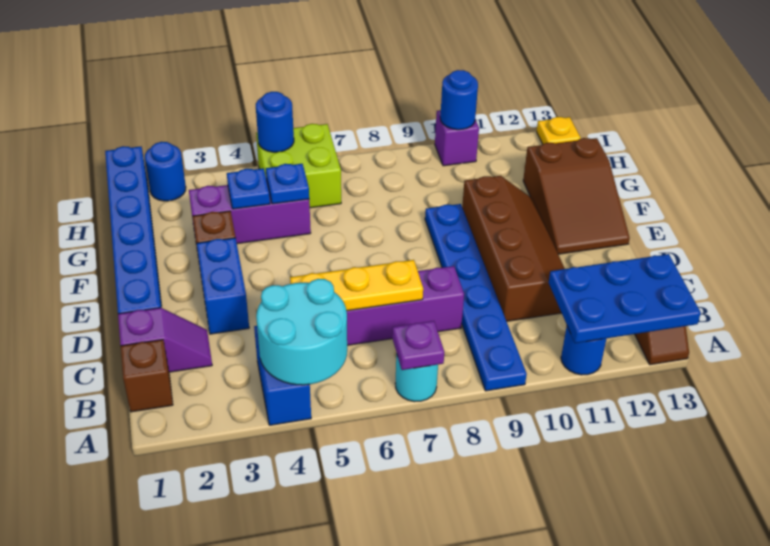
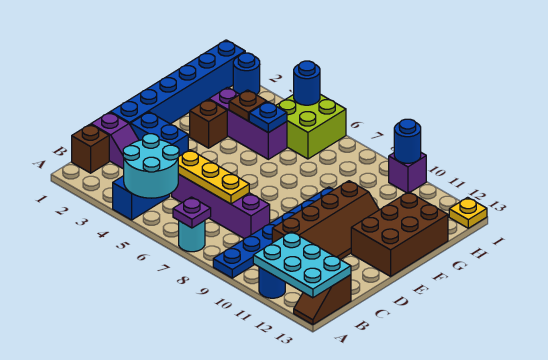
blue 2x3 plate [549,254,701,343] -> cyan 2x3 plate [253,232,351,298]
blue 1x2 brick [197,238,249,334] -> blue 1x2 brick turned to [131,112,188,156]
brown 2x3 slope [523,138,630,254] -> brown 2x3 brick [351,192,448,276]
blue 1x1 plate [227,168,270,209] -> brown 1x1 plate [229,90,267,121]

